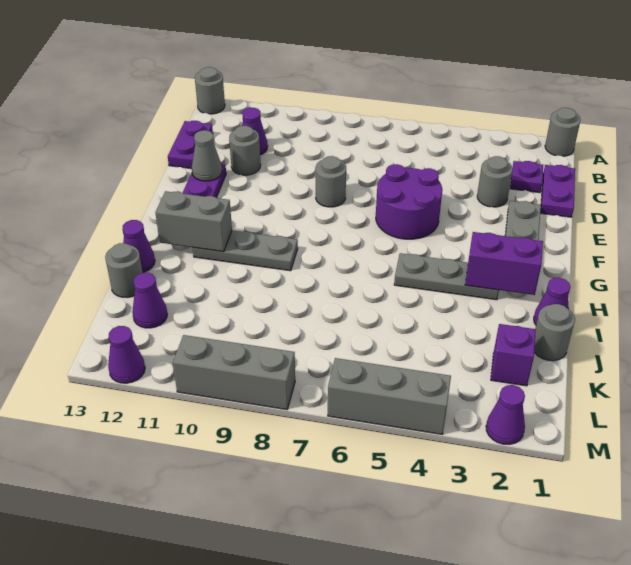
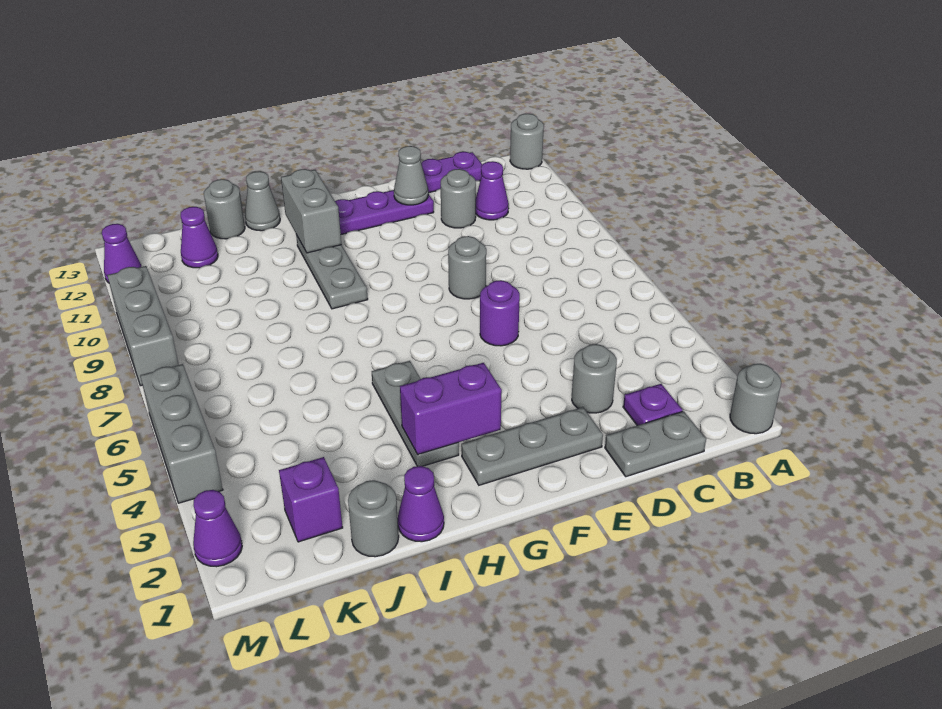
purple 1x2 plate [541,165,575,217] -> grey 1x2 plate [605,411,706,477]
purple 2x2 round brick [376,164,442,239] -> purple 1x1 round brick [480,280,520,346]
purple 1x2 brick [465,232,543,295] -> purple 1x2 brick turned to [400,363,502,455]
purple 1x1 cone [122,220,155,273] -> grey 1x1 cone [245,171,280,231]

